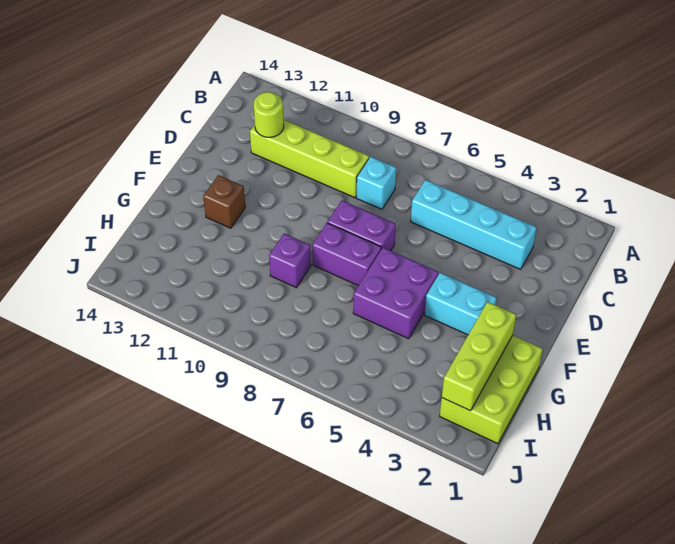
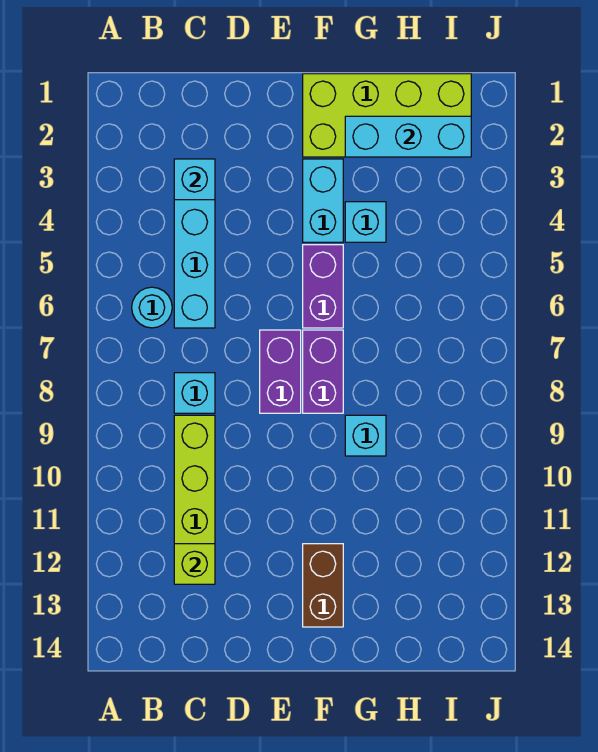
none -> cyan 1x1 round brick [132,287,172,328]
none -> cyan 1x1 brick [174,159,215,200]
lime 1x1 round brick [254,92,284,137] -> lime 1x1 brick [174,544,215,584]
purple 2x2 brick [353,248,438,339] -> purple 1x2 brick [303,245,343,328]
brown 1x1 brick [203,175,245,228] -> brown 1x2 brick [303,544,343,627]
lime 2x3 brick [440,335,543,444] -> lime 2x4 brick [303,74,471,157]
lime 1x3 brick [442,302,516,411] -> cyan 1x3 brick [345,116,471,157]
none -> cyan 1x1 brick [345,202,386,242]
purple 1x1 brick [269,234,311,288] -> cyan 1x1 brick [345,415,386,456]

